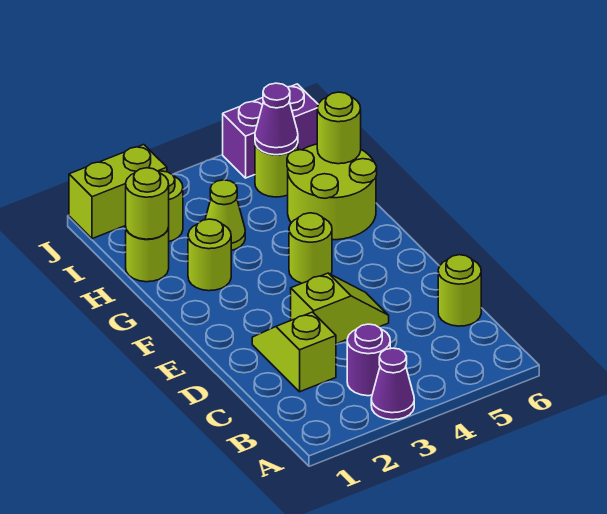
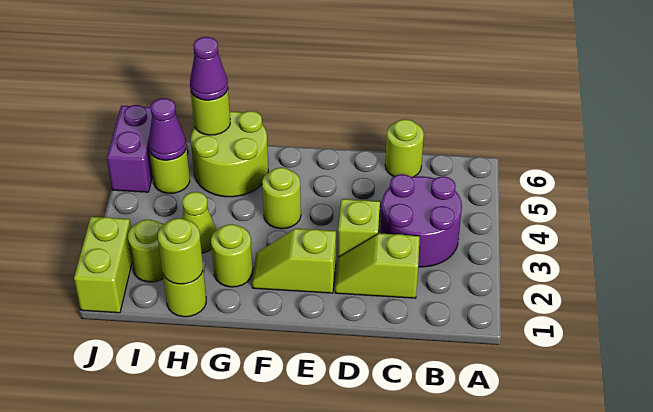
purple 1x1 cone [371,348,414,420] -> purple 1x1 cone moved to [190,37,228,100]
purple 1x1 round brick [347,324,390,396] -> purple 2x2 round brick [381,174,462,267]
none -> lime 1x2 slope [252,229,336,293]

